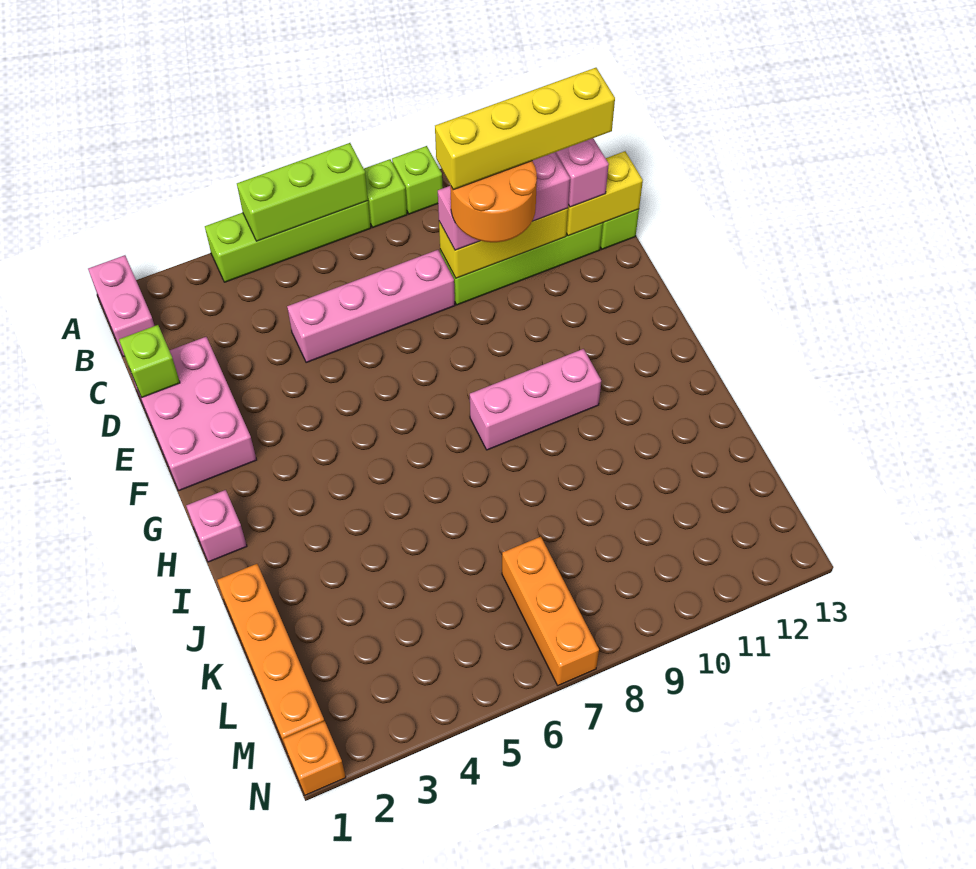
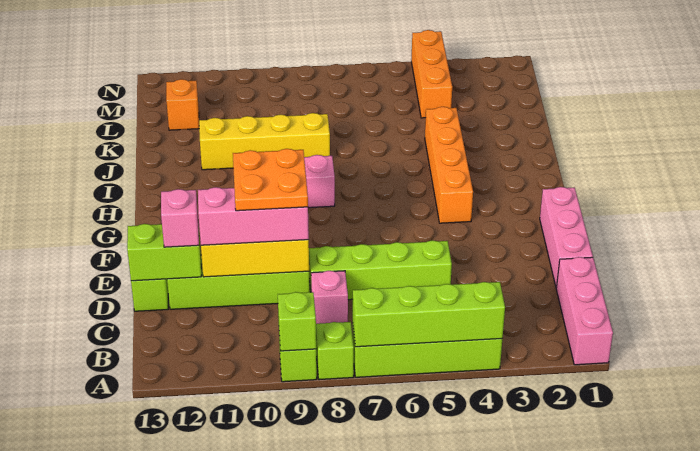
pink 1x2 brick [88,255,155,357] -> pink 1x3 brick [556,257,613,365]
lime 1x3 brick [237,143,368,241] -> lime 1x4 brick [353,282,505,347]
pink 2x3 brick [131,337,257,490] -> pink 1x3 brick [540,187,593,288]
lime 1x1 brick [119,325,180,398] -> lime 1x1 brick moved to [278,292,316,351]
pink 1x4 brick [287,250,455,363] -> lime 1x4 brick [309,240,452,300]
orange 2x2 round brick [450,161,537,242] -> orange 2x2 plate [233,149,308,211]
yellow 1x4 brick [435,68,615,190] -> yellow 1x4 brick moved to [199,113,330,170]
yellow 1x2 brick [566,151,643,236] -> lime 1x2 brick [127,224,201,281]
pink 1x1 brick [186,490,247,562] -> pink 1x1 brick moved to [311,271,348,324]
orange 1x4 brick [217,564,324,749] -> orange 1x4 brick moved to [425,107,473,223]
orange 1x3 brick [502,537,599,685] -> orange 1x3 brick moved to [411,30,452,118]
orange 1x1 brick [283,721,346,795] -> orange 1x1 brick moved to [166,79,199,130]

